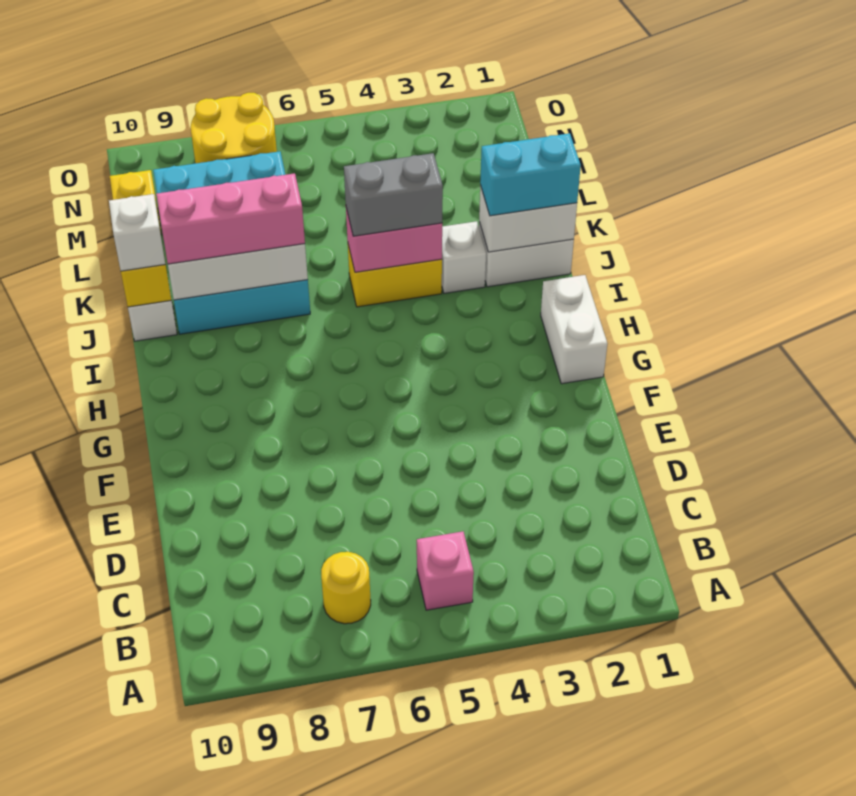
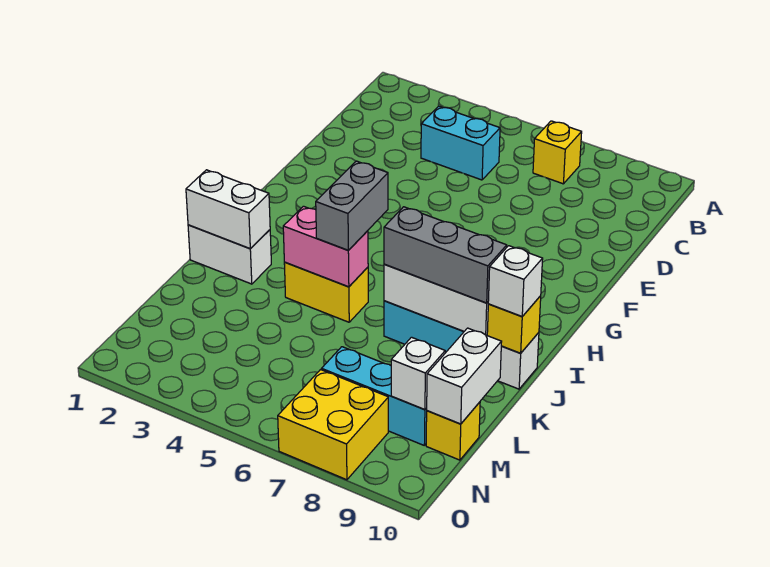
pink 1x1 brick [417,531,474,610] -> none
yellow 1x1 round brick [321,552,371,624] -> yellow 1x1 brick [533,121,582,184]
white 1x2 brick [541,275,608,384] -> white 1x2 brick moved to [427,328,502,424]
cyan 1x2 brick [480,133,581,216] -> cyan 1x2 brick moved to [421,106,500,180]
white 1x1 brick [442,221,486,293] -> white 1x1 brick moved to [391,337,445,409]
grey 1x2 brick [344,153,443,236] -> grey 1x2 brick turned to [316,161,388,250]
pink 1x3 brick [156,173,305,264] -> grey 1x3 brick [384,207,507,303]
yellow 2x2 round brick [191,93,277,163] -> yellow 2x2 brick [278,370,388,480]

